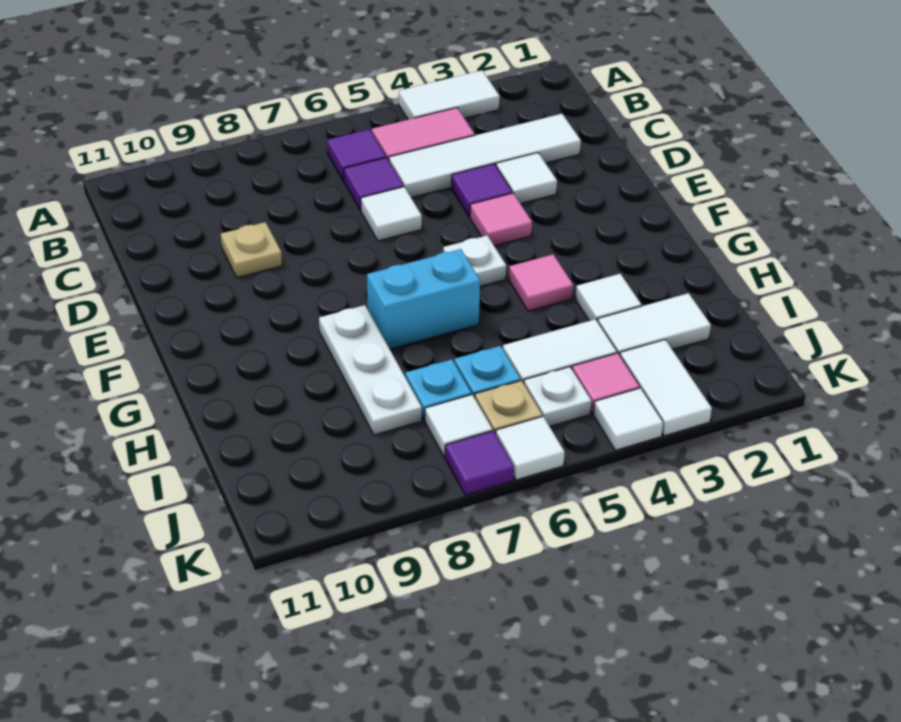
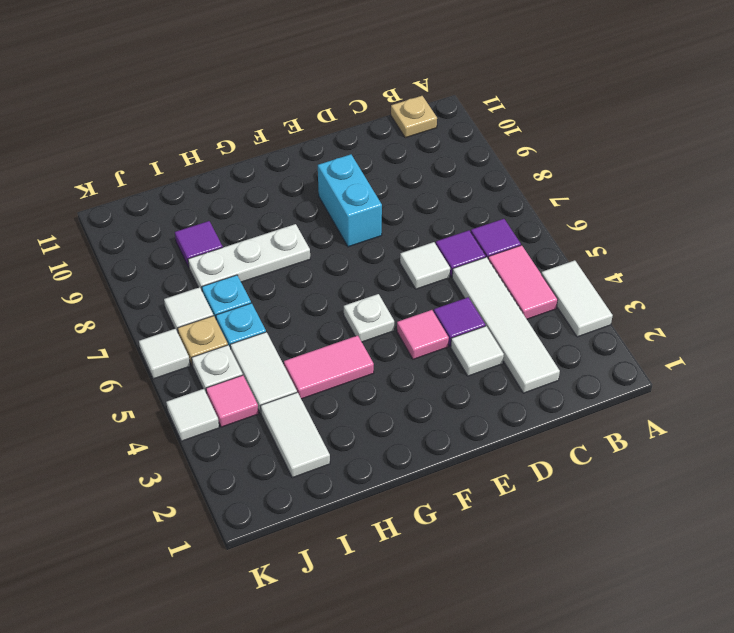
tan 1x1 plate [221,222,282,278] -> tan 1x1 plate moved to [391,96,437,138]
pink 1x1 tile [509,254,573,311] -> pink 1x2 tile [284,336,374,399]
cyan 1x2 brick [367,249,480,349] -> cyan 1x2 brick moved to [318,154,382,247]
white 1x1 tile [576,274,641,322] -> none
white 1x2 tile [620,340,712,436] -> none
purple 1x1 tile [445,431,514,495] -> purple 1x1 tile moved to [175,221,223,267]

